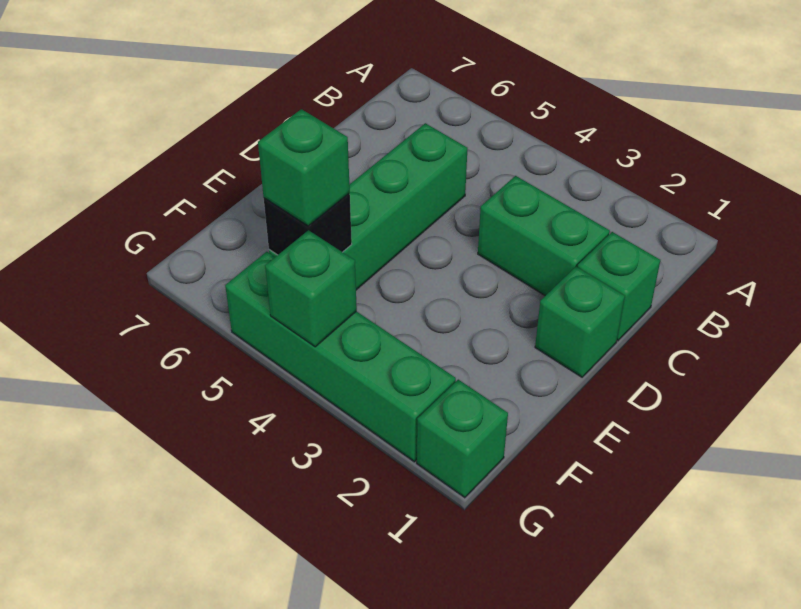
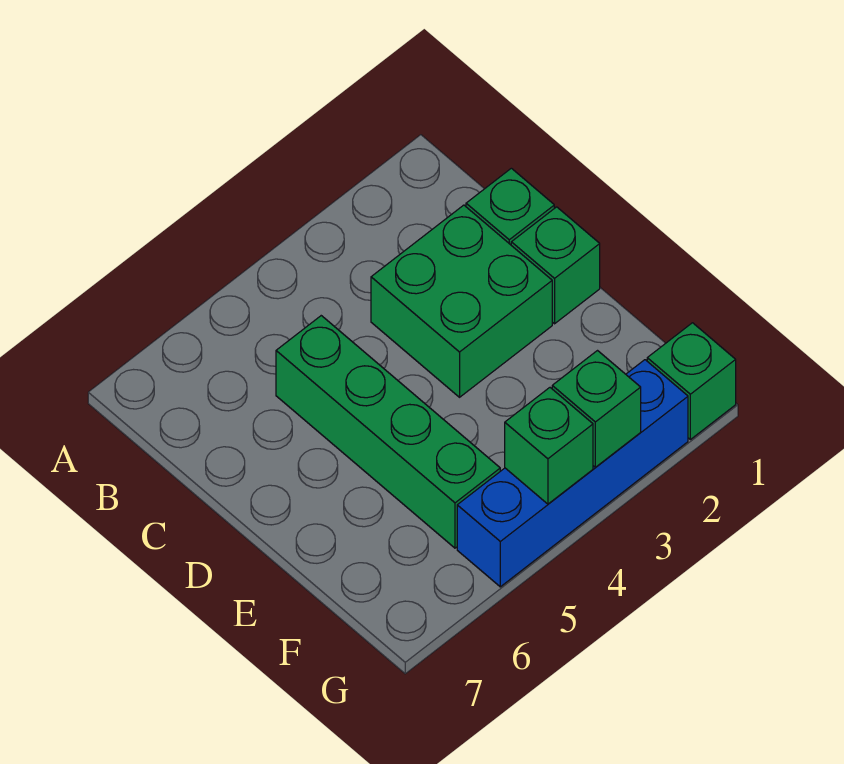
green 1x2 brick [478,176,610,296] -> green 2x2 brick [371,205,552,397]
black 1x1 brick [264,193,352,255] -> none
green 1x1 brick [258,109,350,226] -> green 1x1 brick moved to [552,351,641,467]
green 1x4 brick [225,252,456,462] -> blue 1x4 brick [457,360,688,587]

